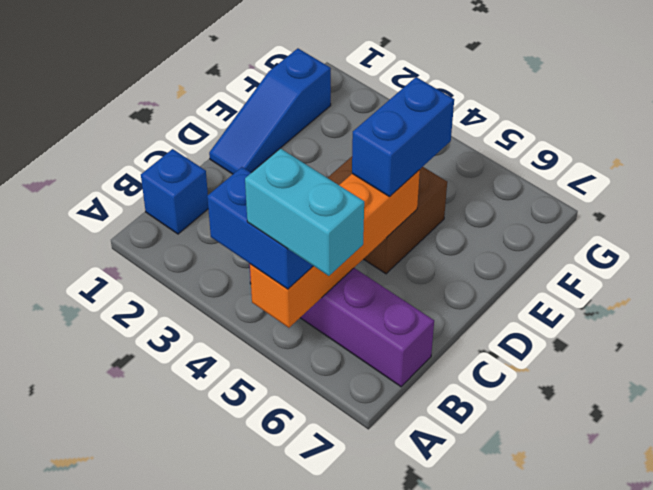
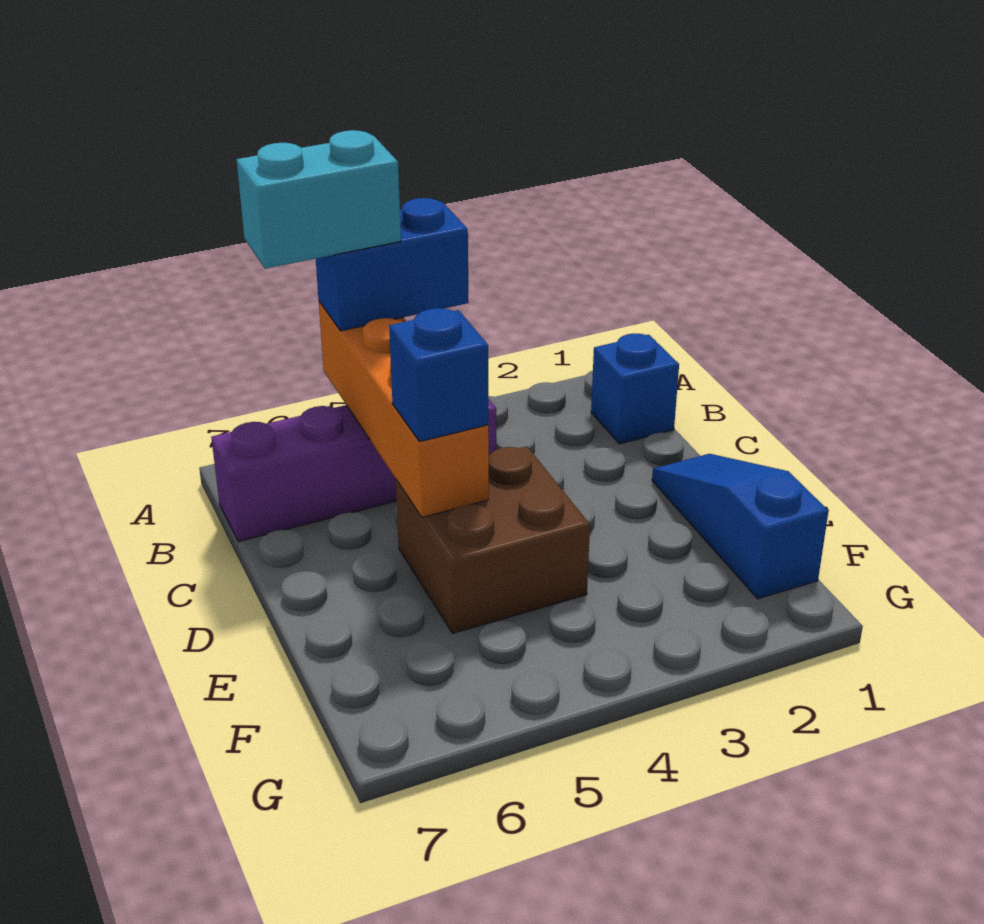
blue 1x2 brick [352,77,454,197] -> blue 1x1 brick [389,308,488,442]

